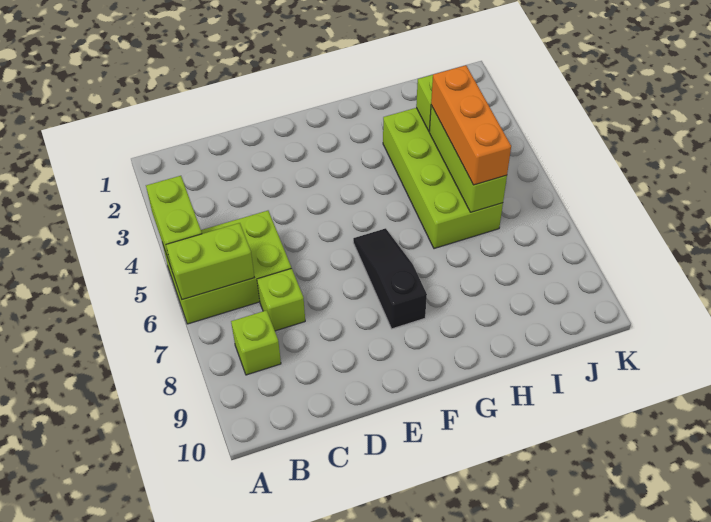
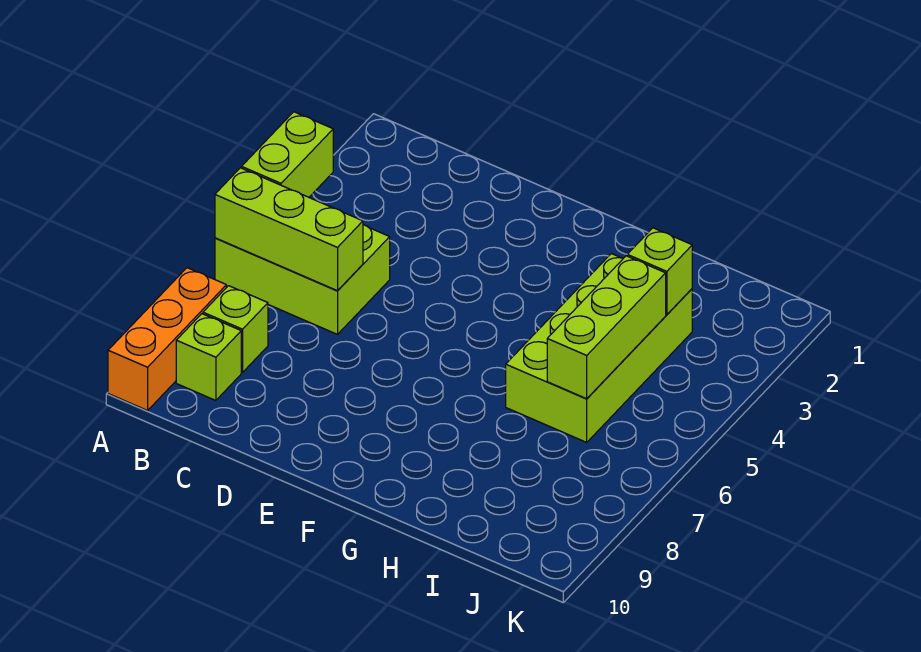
lime 1x2 brick [166,223,254,300] -> lime 1x3 brick [215,168,363,291]
lime 1x1 brick [257,268,305,331] -> lime 1x1 brick moved to [176,314,241,401]
black 1x3 slope [353,228,427,329] -> none
orange 1x3 brick [431,65,511,185] -> orange 1x3 brick moved to [108,268,226,410]

